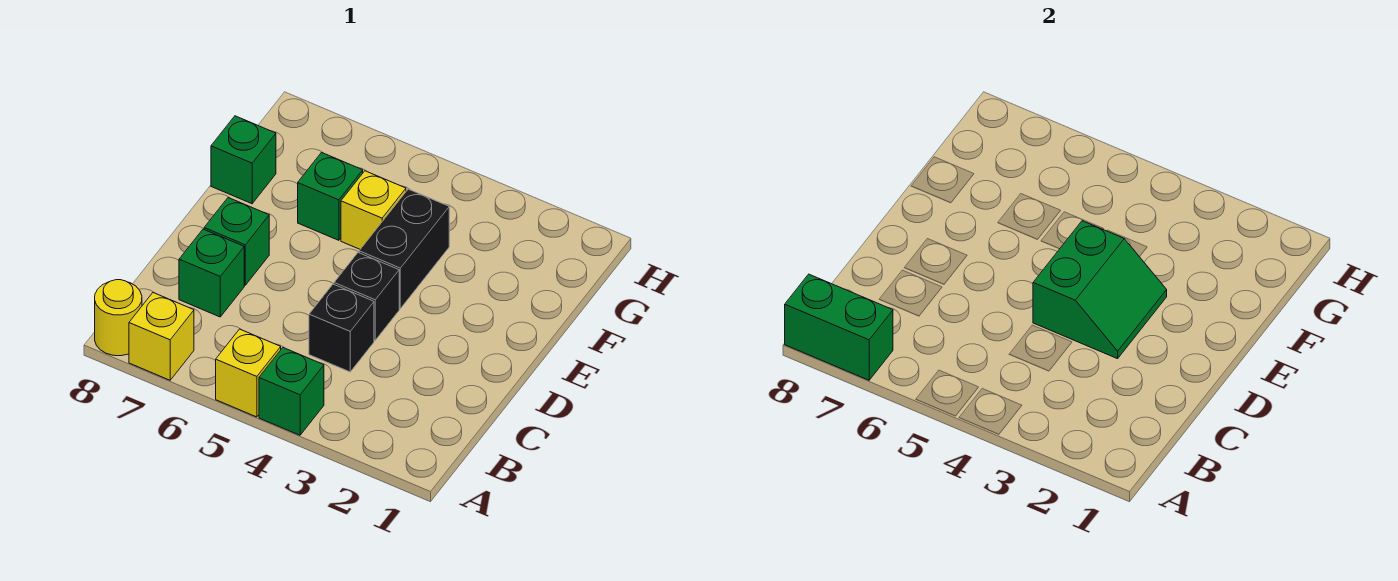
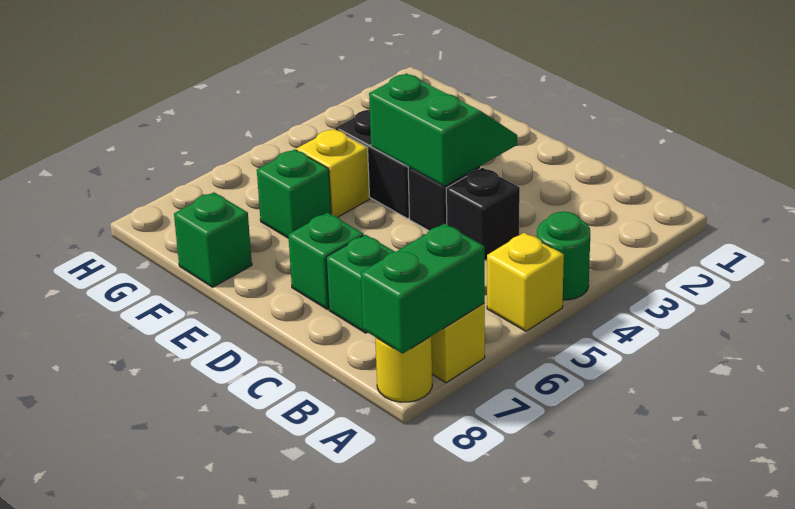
green 1x1 brick [259,348,324,435] -> green 1x1 round brick [537,212,590,300]

